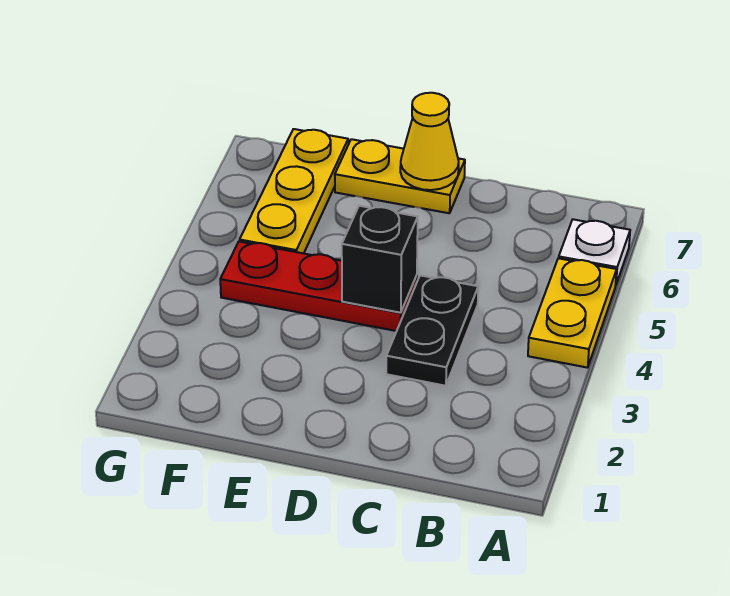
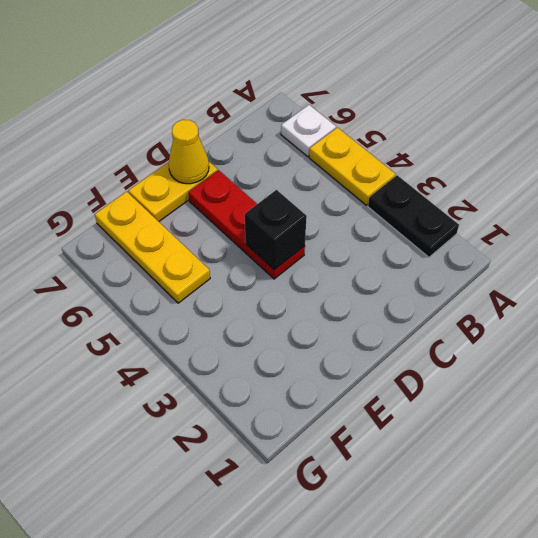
black 1x2 plate [386,275,478,386] -> black 1x2 plate moved to [368,175,459,257]
red 1x3 plate [220,241,417,331] -> red 1x3 plate turned to [188,170,305,279]

